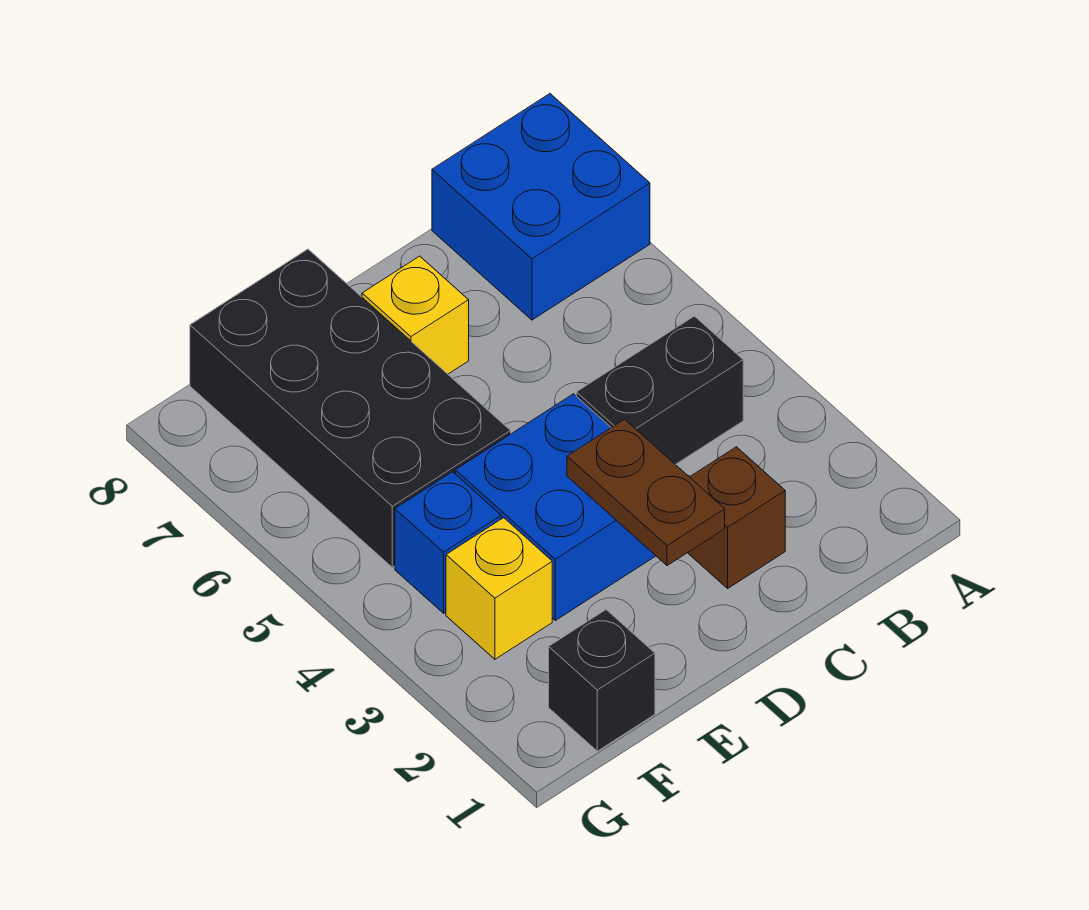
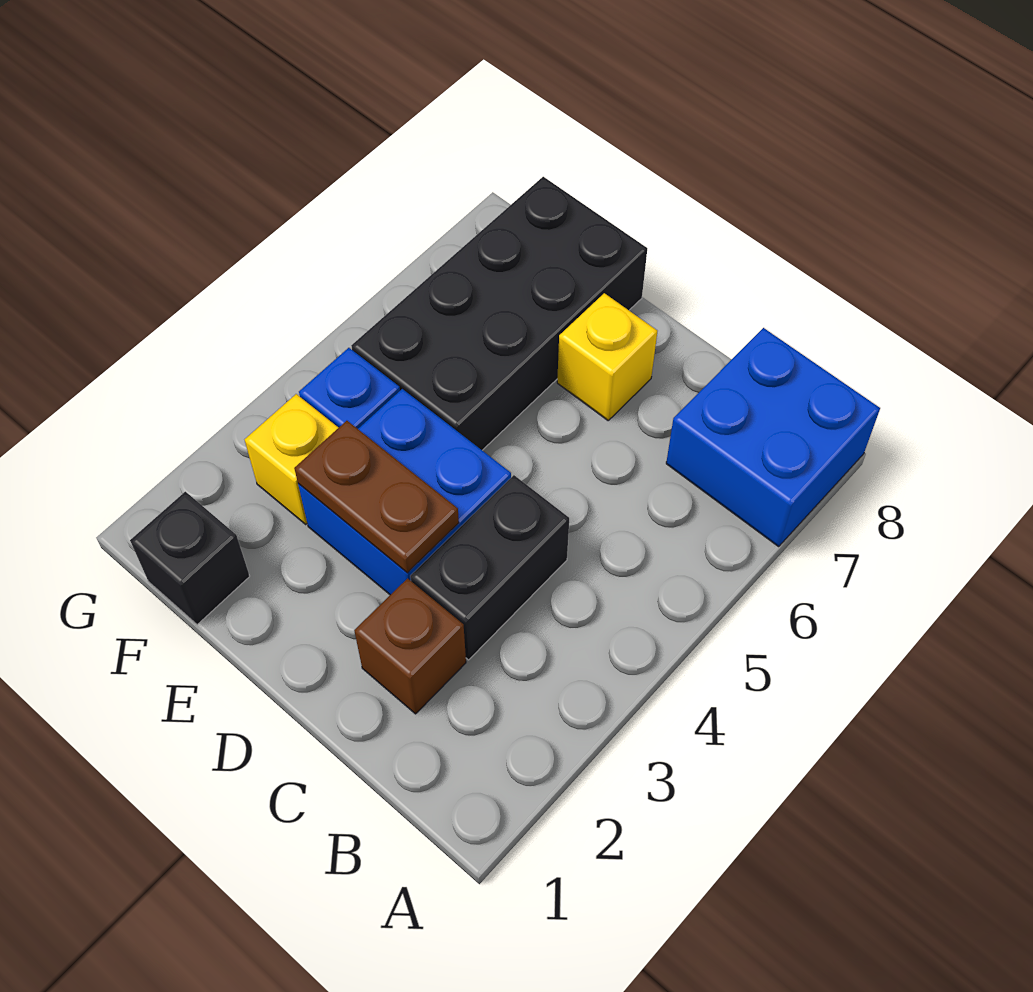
black 1x2 brick [576,316,743,465] -> black 1x2 brick turned to [410,475,569,660]
brown 1x2 plate [567,419,725,566] -> brown 1x2 plate turned to [294,421,459,573]

